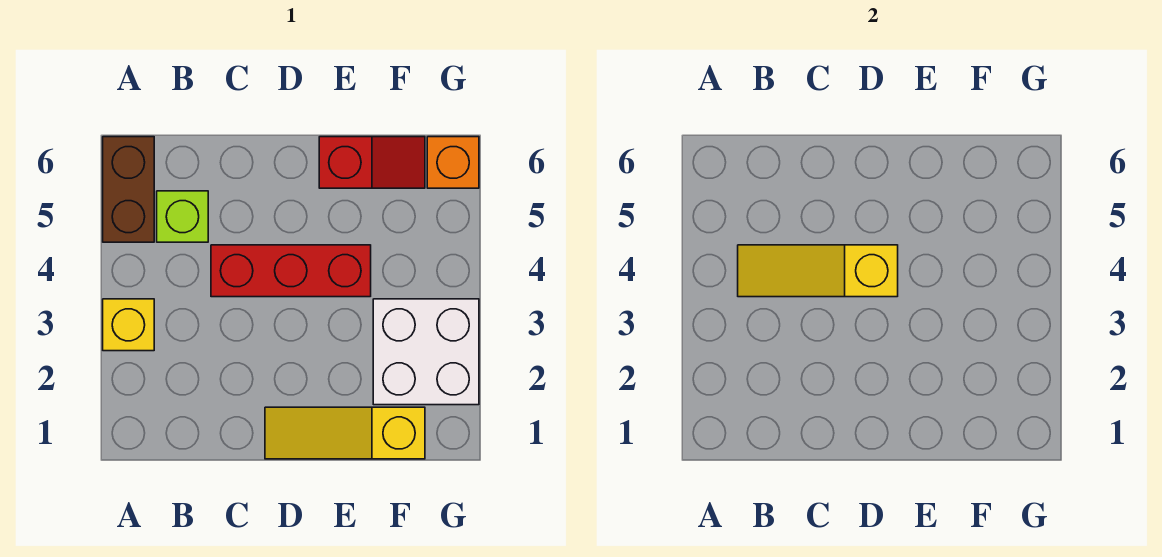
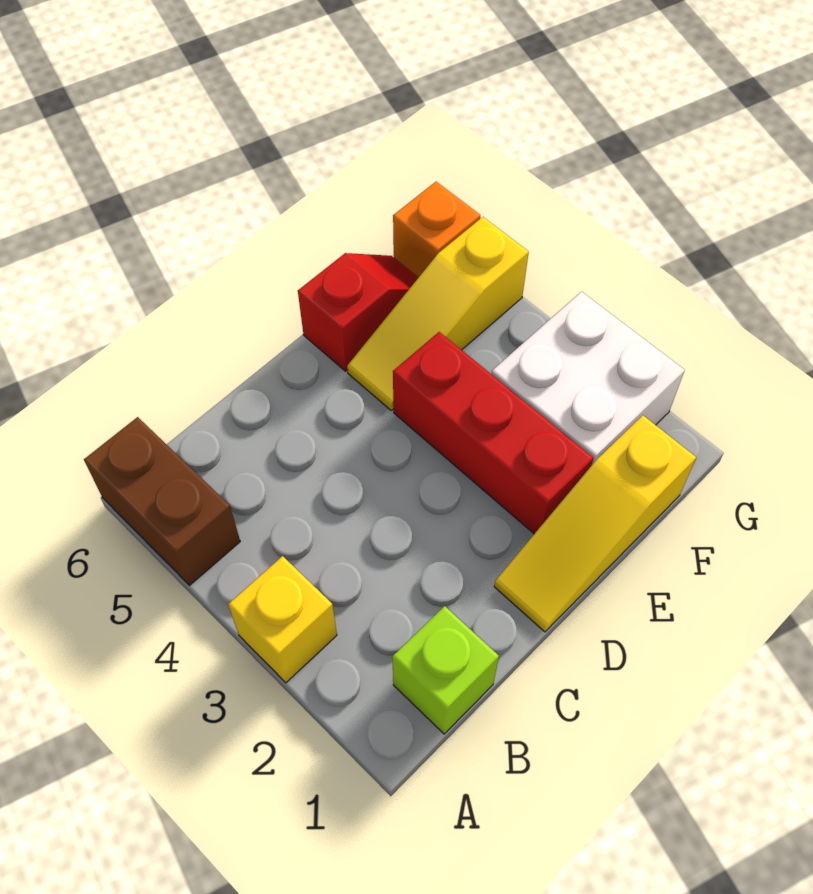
yellow 1x3 slope [738,245,898,297] -> yellow 1x3 slope moved to [347,217,529,411]
lime 1x1 brick [157,191,208,242] -> lime 1x1 brick moved to [392,606,499,734]
red 1x3 brick [211,245,371,297] -> red 1x3 brick turned to [393,332,593,534]

